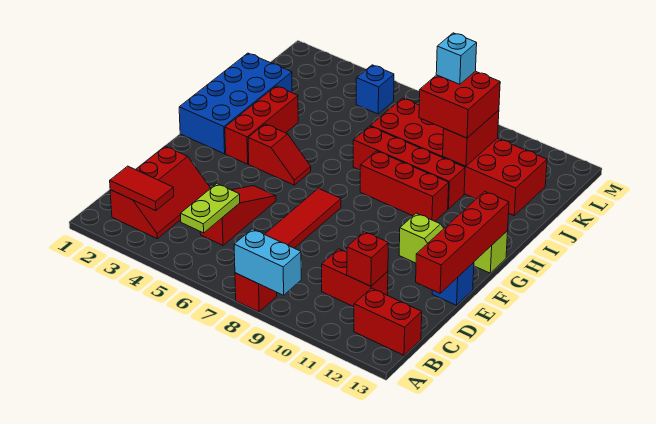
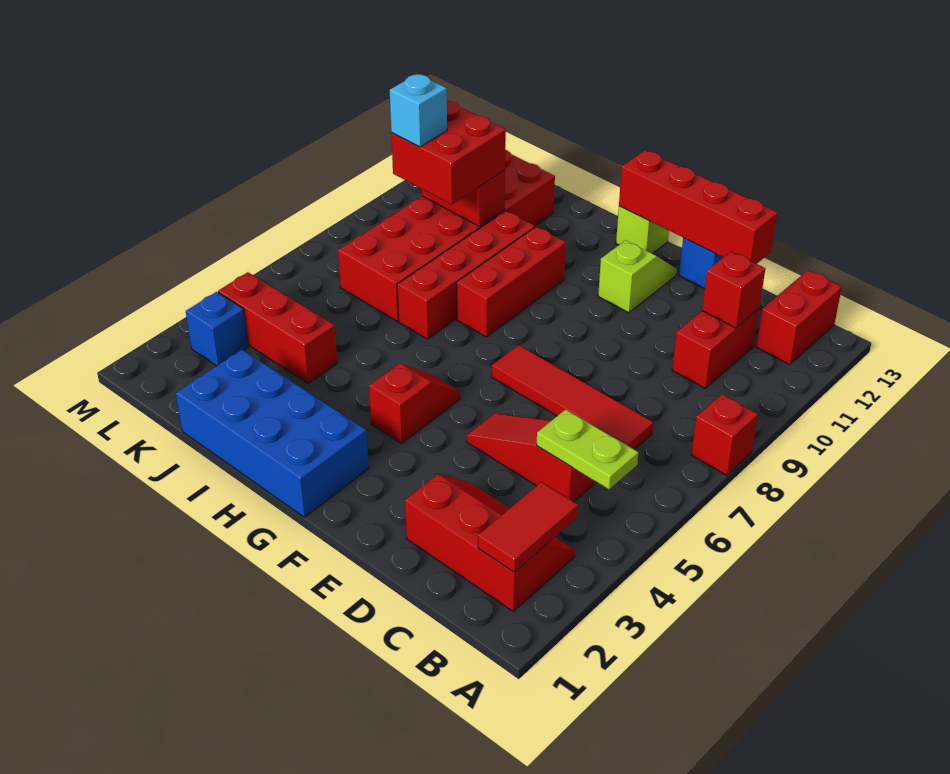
cyan 1x2 brick [234,229,301,295] -> none
red 1x3 brick [225,86,298,164] -> red 1x3 brick moved to [218,272,337,383]
blue 1x1 brick [356,65,394,114] -> blue 1x1 brick moved to [186,292,248,366]

